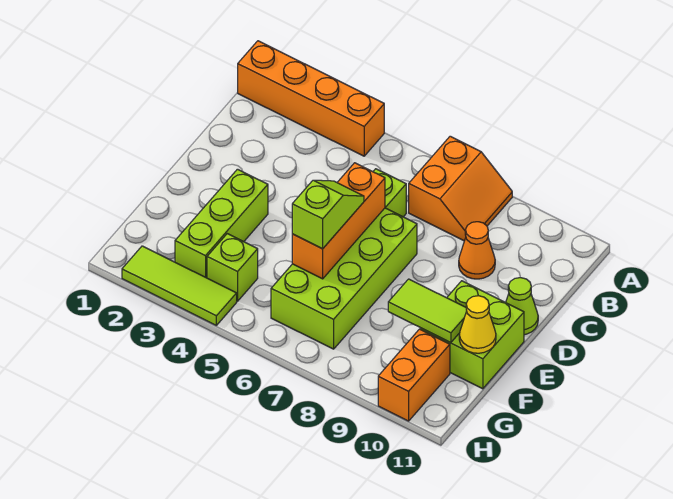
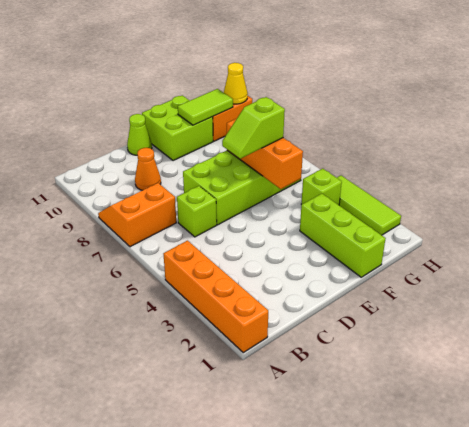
orange 1x3 brick [292,163,385,279] -> orange 1x3 brick turned to [227,119,303,189]
lime 1x3 brick [175,169,268,278] -> lime 1x3 brick turned to [300,194,386,277]
lime 1x2 tile [388,279,467,343] -> lime 1x2 tile turned to [178,89,233,125]
yellow 1x1 cone [459,296,496,353] -> yellow 1x1 cone moved to [224,63,248,104]

